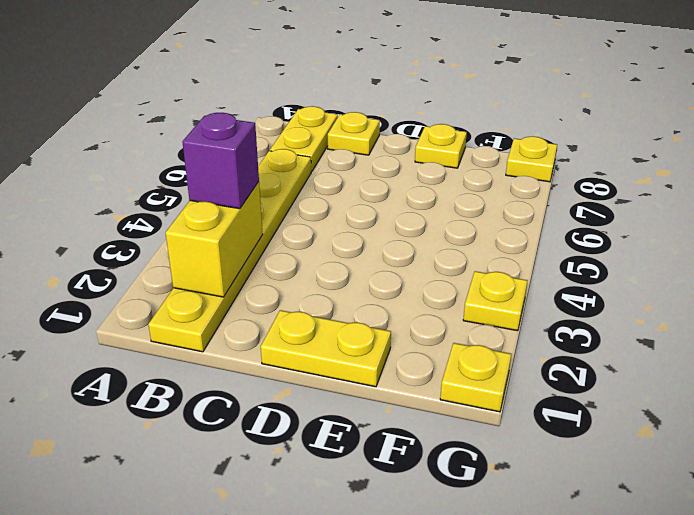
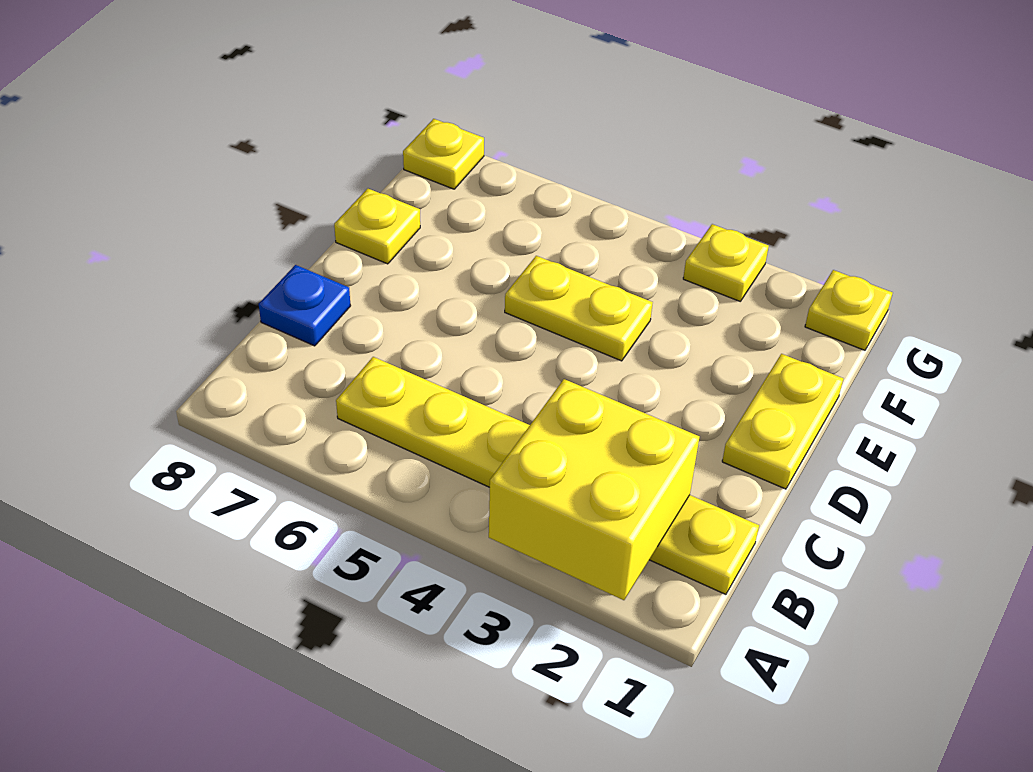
yellow 1x2 brick [165,182,263,297] -> yellow 2x2 brick [489,379,699,600]
purple 1x1 brick [182,113,259,209] -> none
yellow 1x2 plate [270,106,338,171] -> yellow 1x2 plate moved to [505,256,653,361]
yellow 1x1 plate [328,112,380,155] -> blue 1x1 plate [259,265,351,346]

